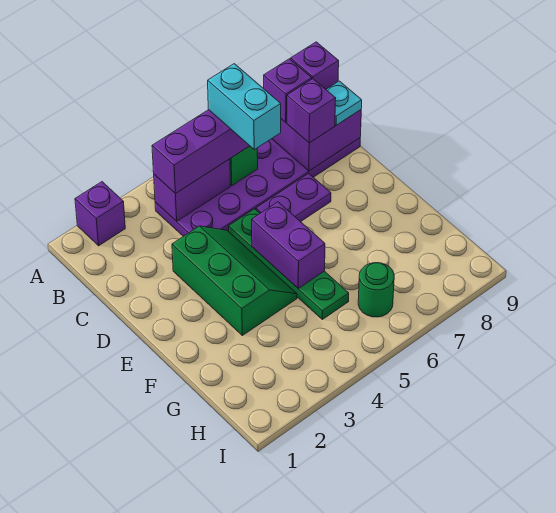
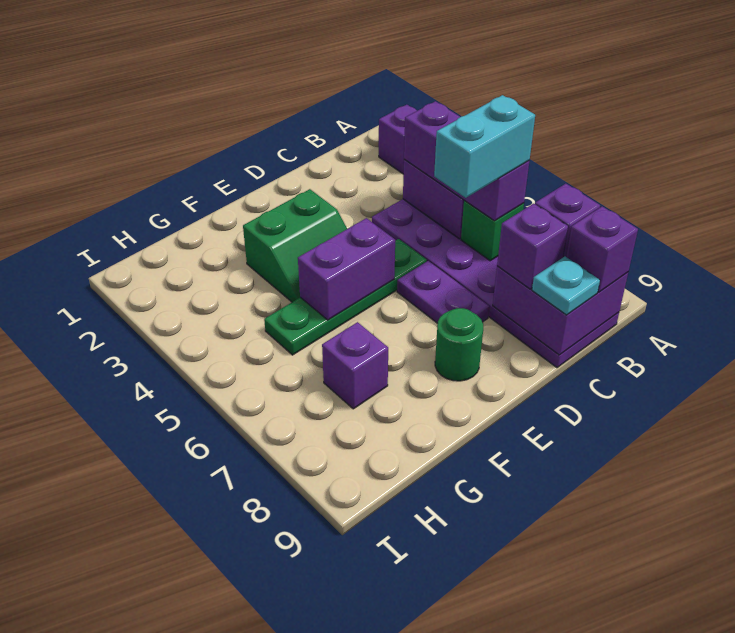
green 2x3 slope [172,226,297,336] -> green 2x2 slope [243,189,347,302]
none -> purple 1x1 brick [322,322,388,409]
green 1x1 round brick [358,263,394,317] -> green 1x1 round brick moved to [435,308,483,381]

